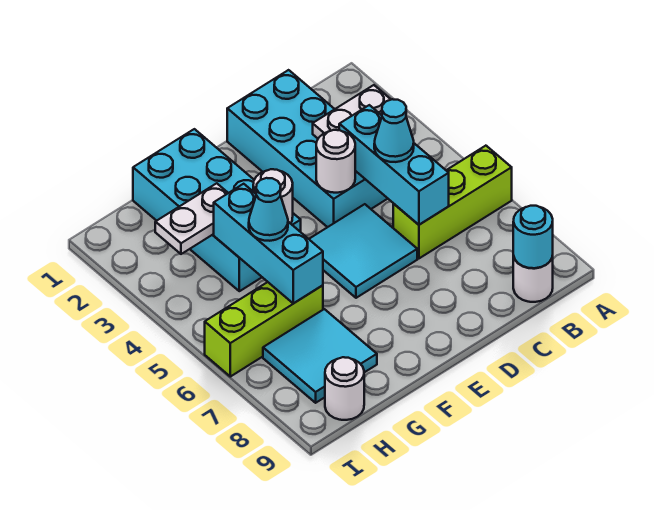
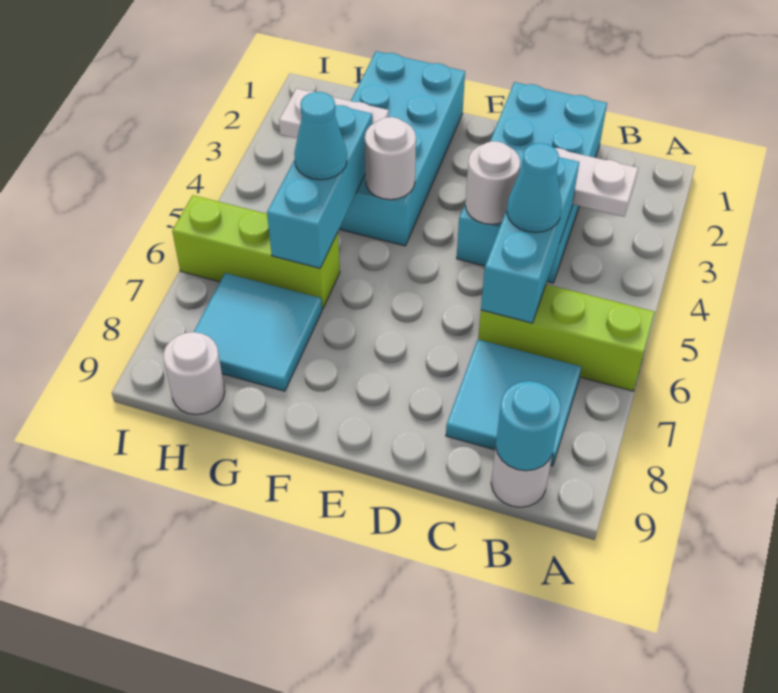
cyan 2x2 tile [309,204,417,298] -> cyan 2x2 tile moved to [446,340,582,466]

